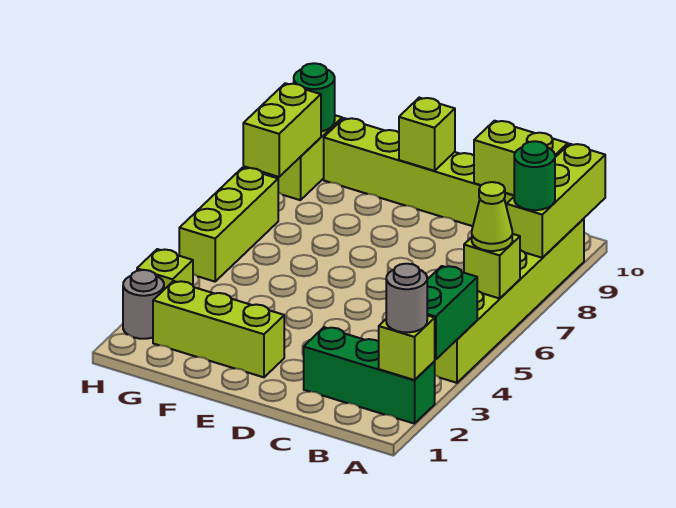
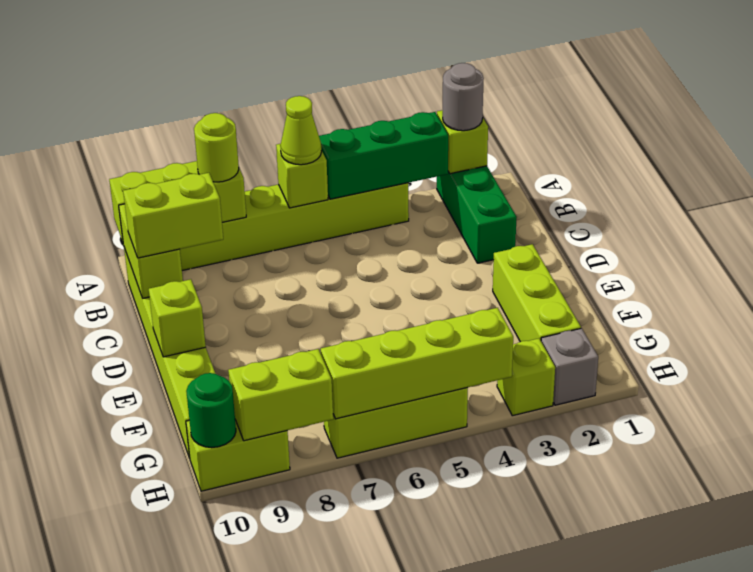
green 1x2 brick [427,266,477,360] -> green 1x3 brick [319,112,448,199]
green 1x1 round brick [514,141,555,210] -> lime 1x1 round brick [194,113,239,182]
none -> lime 1x2 brick [123,173,223,258]
grey 1x1 round brick [123,270,164,339] -> grey 1x1 brick [541,328,598,405]
none -> lime 1x4 brick [321,308,513,419]

